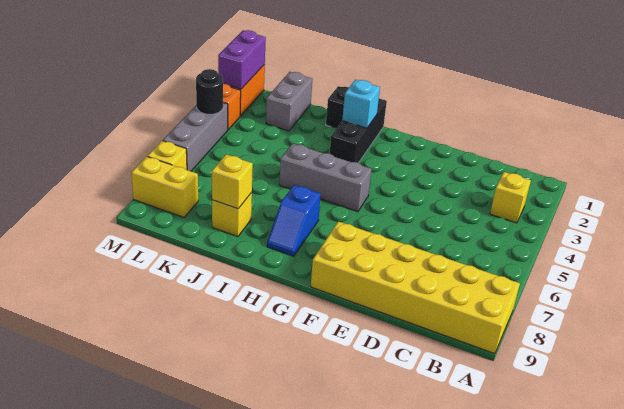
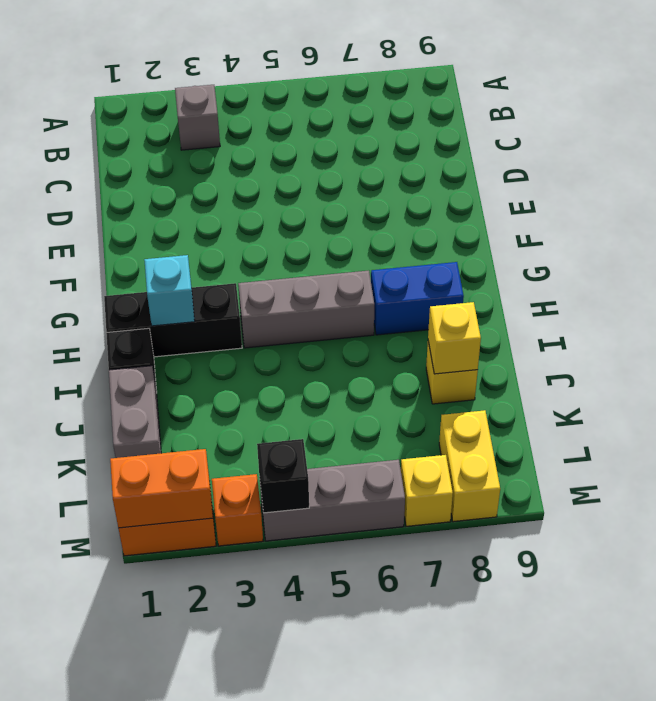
yellow 2x6 brick [311,222,520,354] -> none
yellow 1x1 brick [490,172,531,223] -> grey 1x1 brick [175,85,220,150]
grey 1x3 brick [279,143,372,212] -> grey 1x3 brick turned to [238,271,374,348]
blue 1x2 slope [267,185,321,256] -> blue 1x2 brick [371,262,464,335]
grey 1x2 brick [266,72,312,131] -> grey 1x2 brick turned to [109,366,161,458]
purple 1x2 brick [218,30,266,89] -> orange 1x2 brick [110,449,213,528]
black 1x1 round brick [196,69,223,114] -> black 1x1 brick [257,439,309,513]

